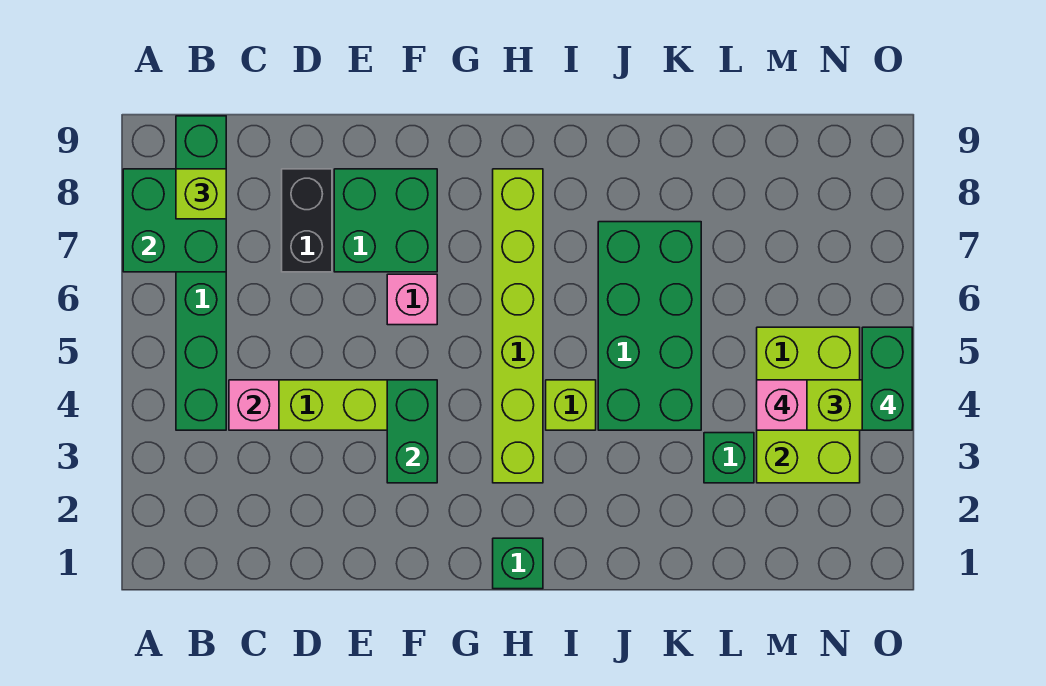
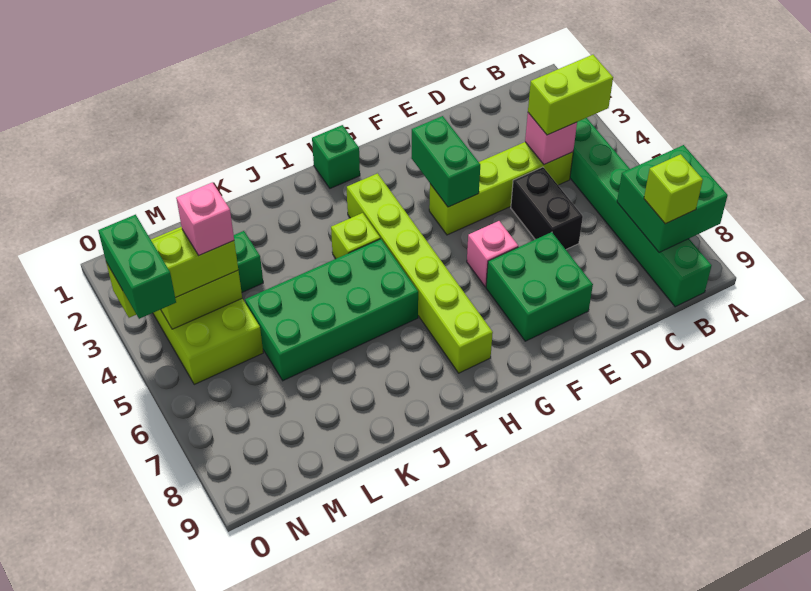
none -> lime 1x2 brick [528,55,613,135]
black 1x2 brick [282,169,332,272] -> black 1x2 brick moved to [511,167,583,249]
green 2x4 brick [598,222,701,430] -> green 2x4 brick turned to [245,239,418,381]

